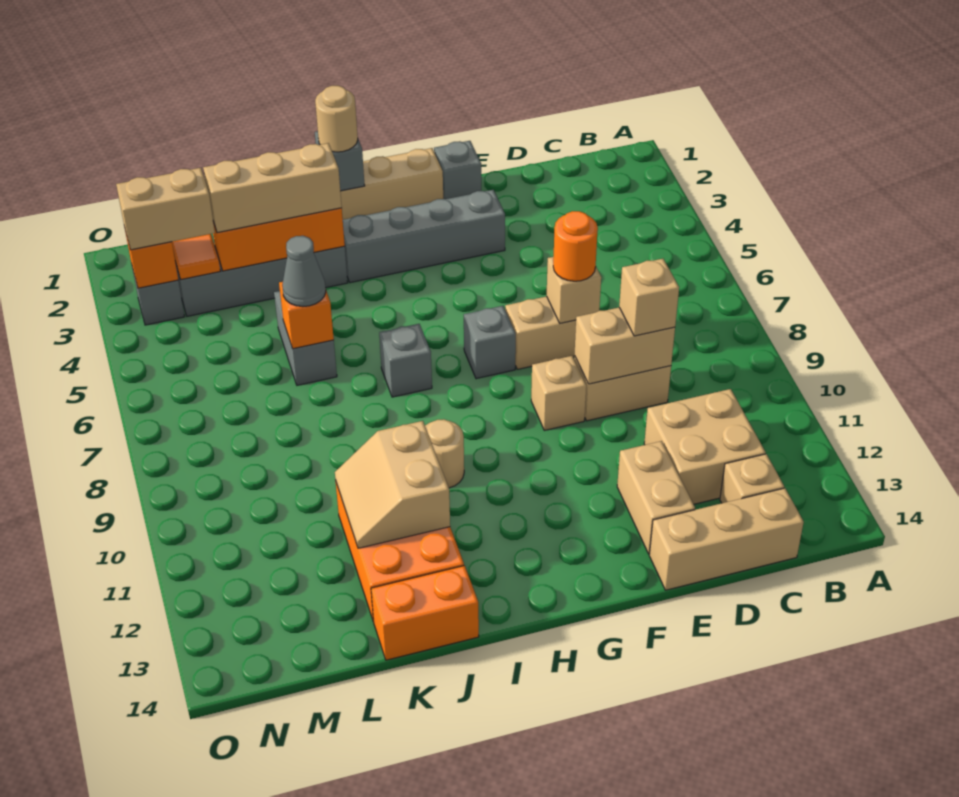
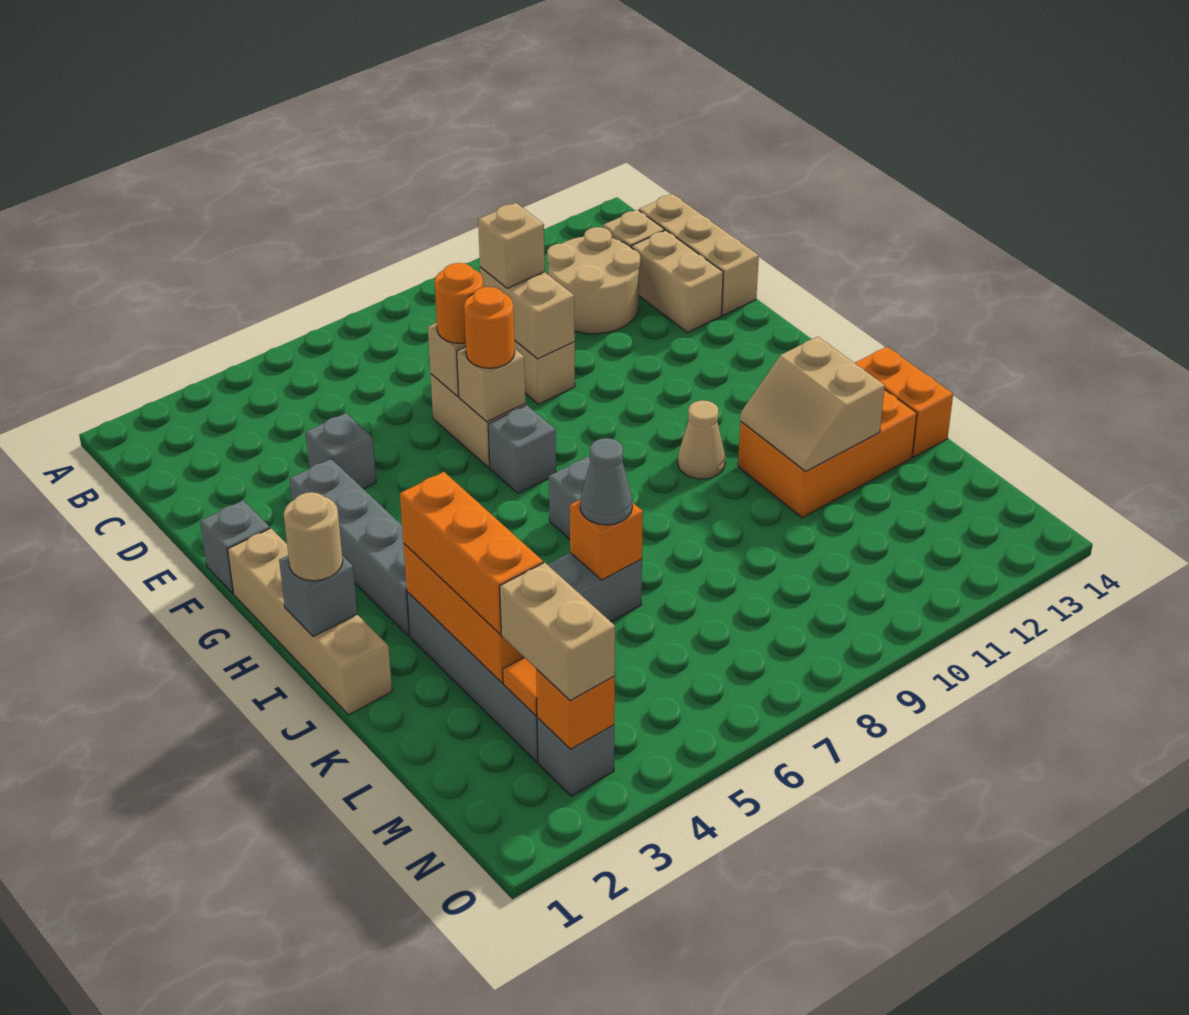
tan 2x2 brick [644,389,766,504] -> tan 2x2 round brick [547,227,640,334]
none -> grey 1x1 brick [306,413,376,489]
tan 1x2 brick [617,441,695,554] -> tan 1x2 brick turned to [632,230,723,333]
none -> orange 1x1 round brick [464,287,515,368]
tan 1x1 brick [531,356,586,430] -> tan 1x1 brick moved to [457,347,525,422]
tan 1x1 round brick [425,419,464,488] -> tan 1x1 cone [678,400,725,479]
tan 1x3 brick [203,143,342,233] -> orange 1x3 brick [400,472,543,634]
tan 2x2 slope [335,421,450,548] -> tan 2x2 slope turned to [740,337,885,471]

